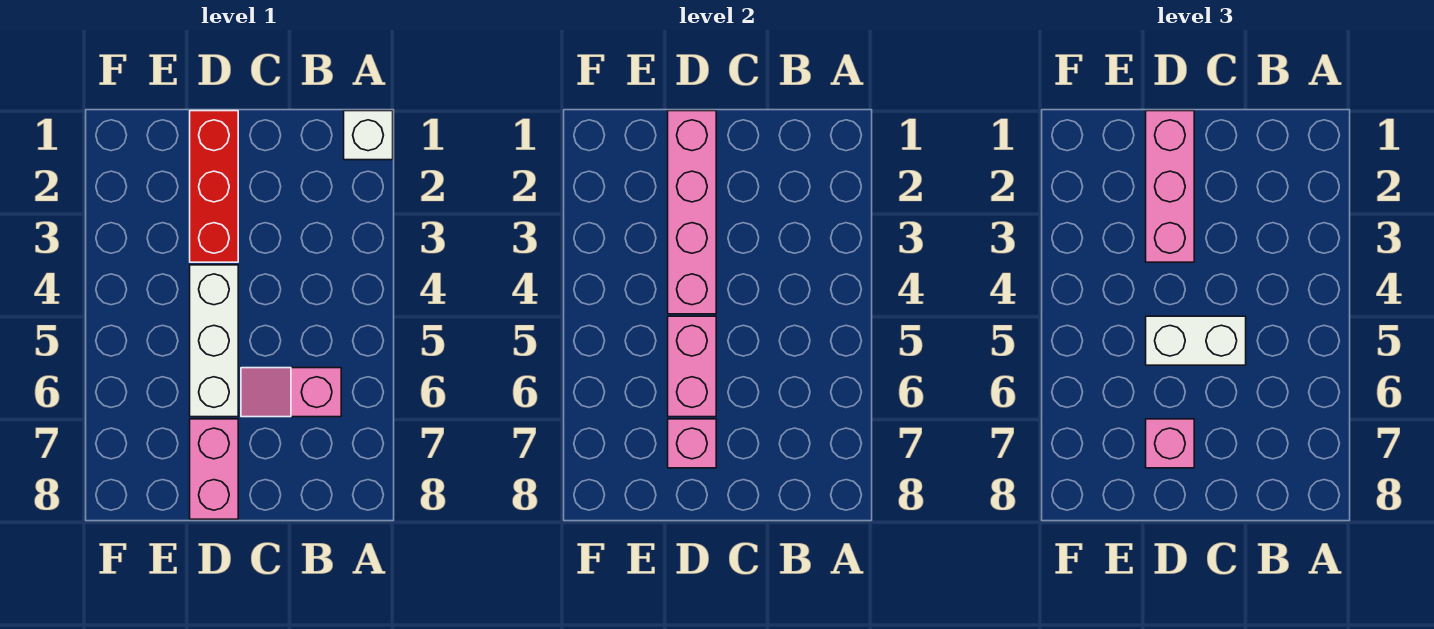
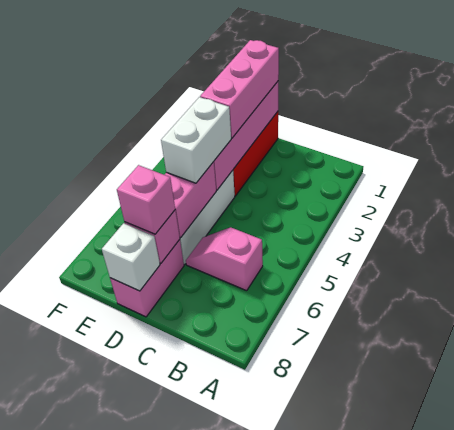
white 1x1 brick [344,111,393,160] -> white 1x1 brick moved to [102,223,160,291]
white 1x2 brick [1146,316,1246,365] -> white 1x2 brick turned to [161,97,231,183]

